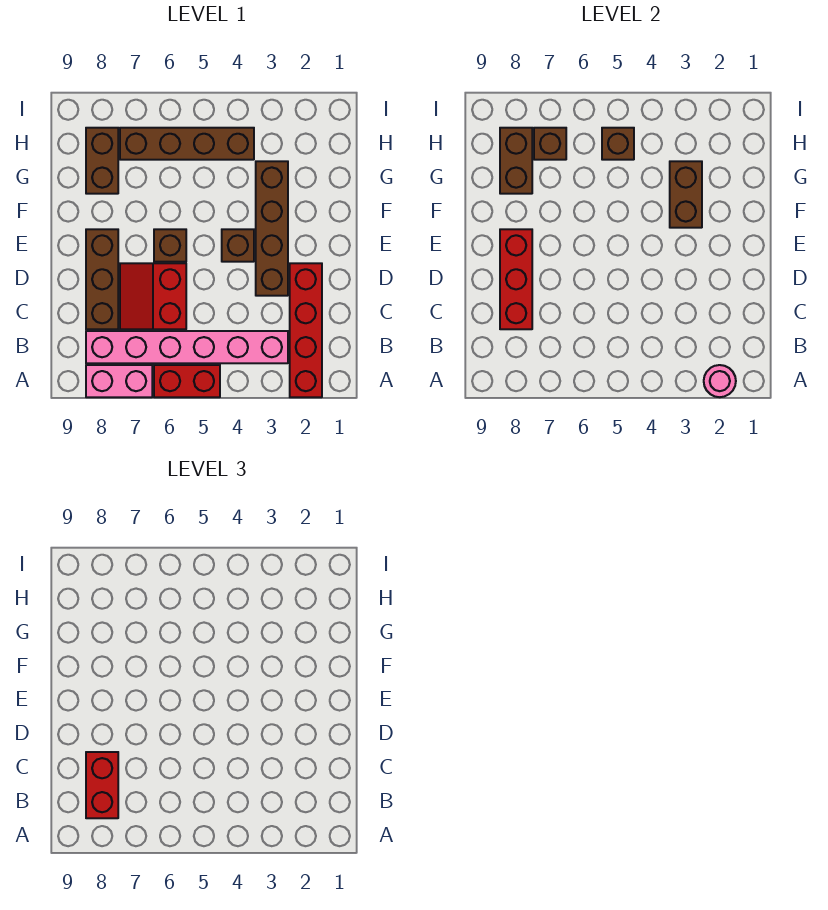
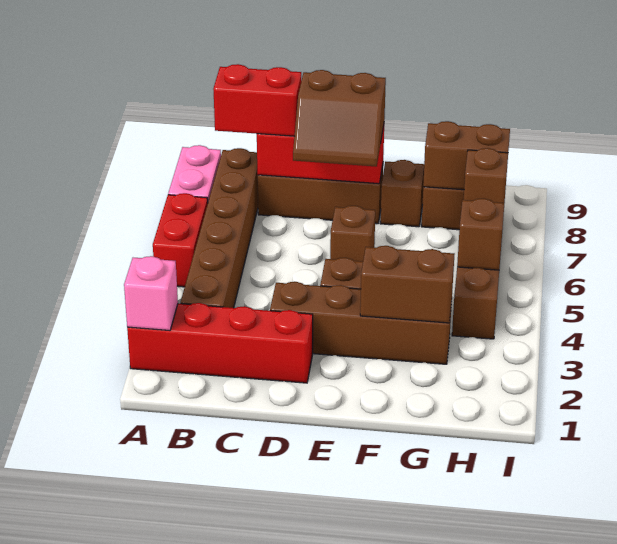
pink 1x1 round brick [704,365,736,397] -> pink 1x1 brick [124,256,178,330]
pink 1x6 brick [86,331,288,363] -> brown 1x6 brick [181,148,258,308]
red 2x2 slope [120,263,186,329] -> none
none -> brown 2x2 slope [293,70,386,166]
none -> brown 1x1 brick [380,160,424,227]

